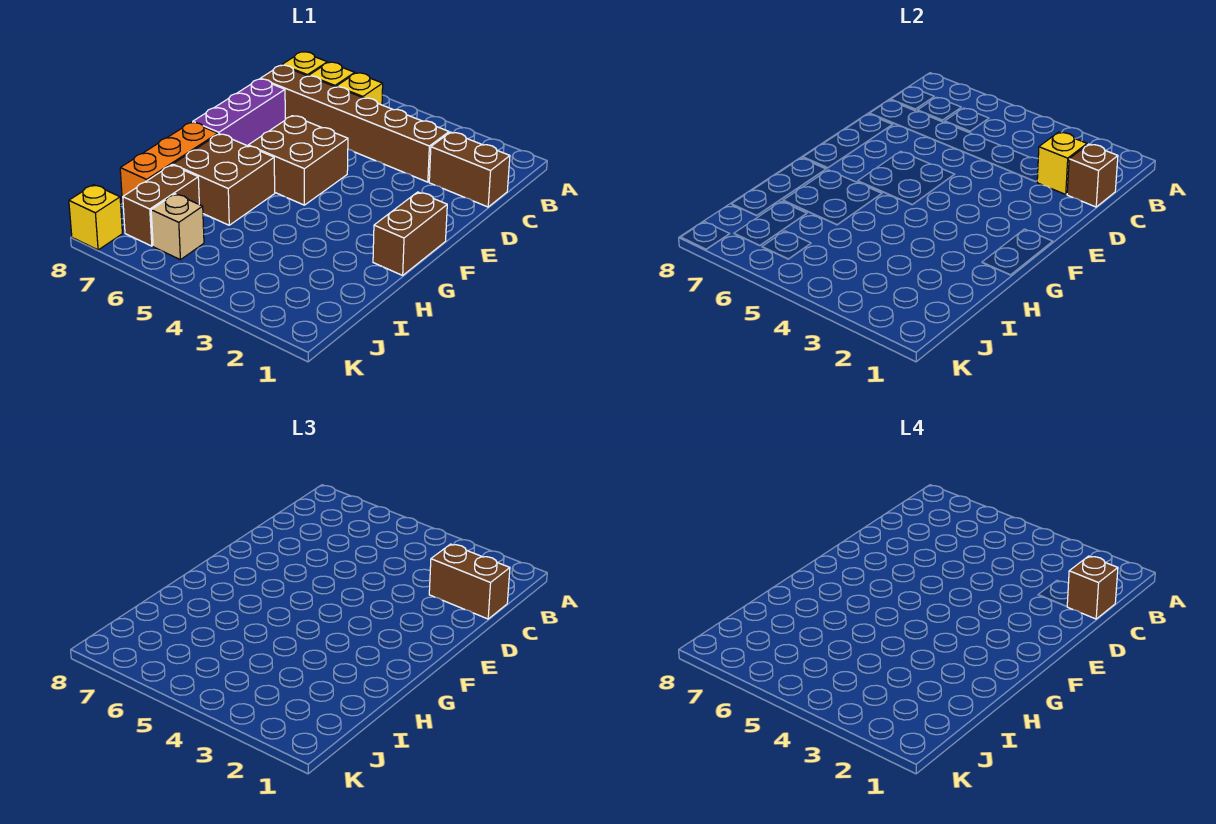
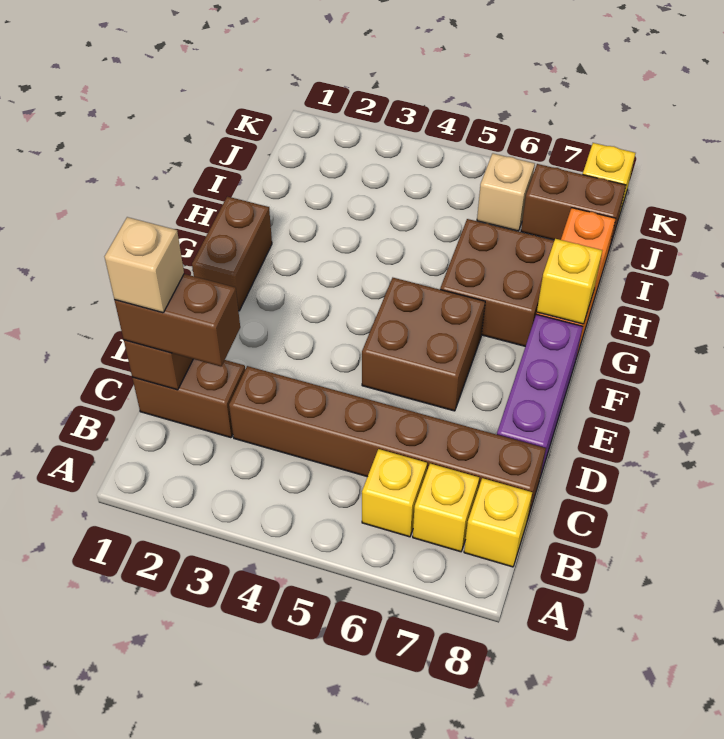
brown 1x1 brick [1067,556,1118,619] -> tan 1x1 brick [105,217,184,313]
yellow 1x1 brick [1037,132,1087,194] -> yellow 1x1 brick moved to [537,239,602,324]
brown 1x2 brick [123,165,199,246] -> brown 1x2 brick turned to [521,164,626,249]

